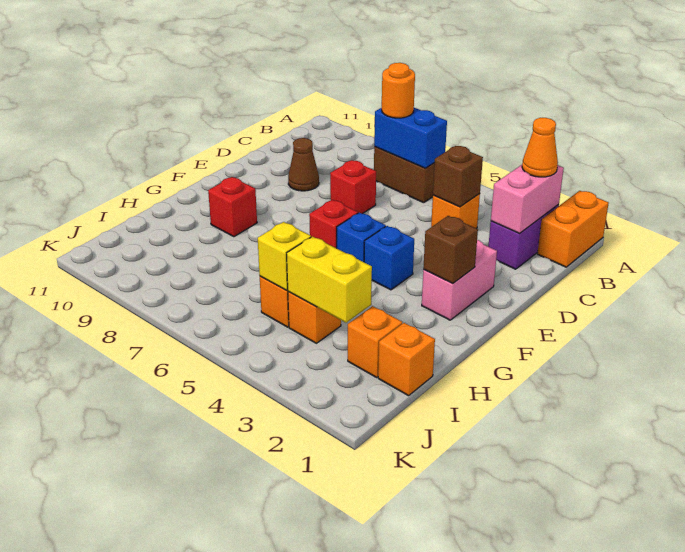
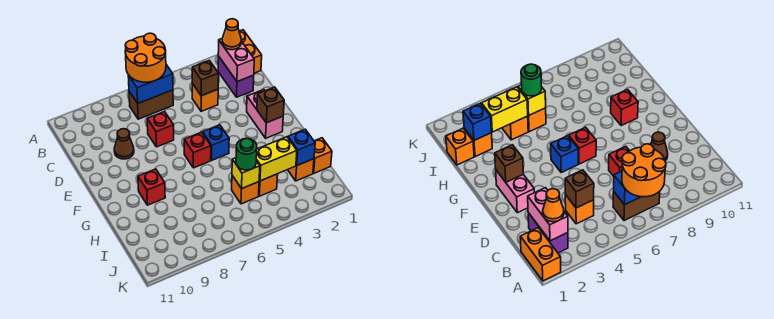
orange 1x1 round brick [382,63,415,118] -> orange 2x2 round brick [125,33,166,82]
blue 1x1 brick [364,226,414,290] -> blue 1x1 brick moved to [288,129,315,165]
none -> green 1x1 round brick [236,138,257,170]

